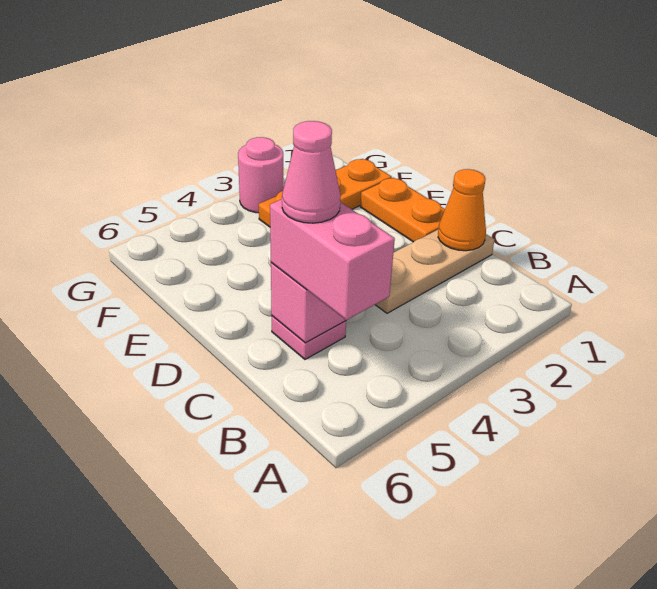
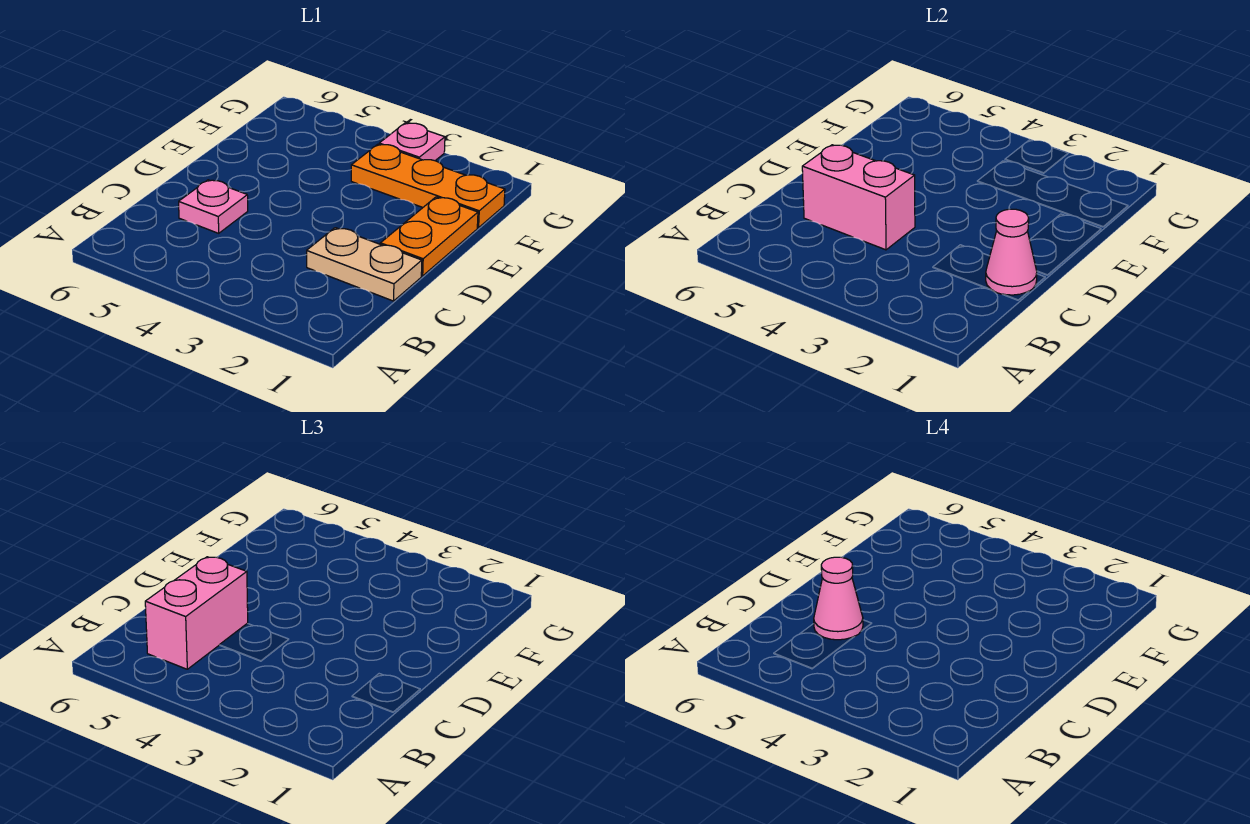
tan 1x3 plate [375,230,494,313] -> tan 1x2 plate [307,228,422,301]
orange 1x1 cone [438,169,486,251] -> pink 1x1 cone [986,209,1037,295]
pink 1x1 round brick [238,137,284,213] -> pink 1x1 plate [379,123,445,161]

